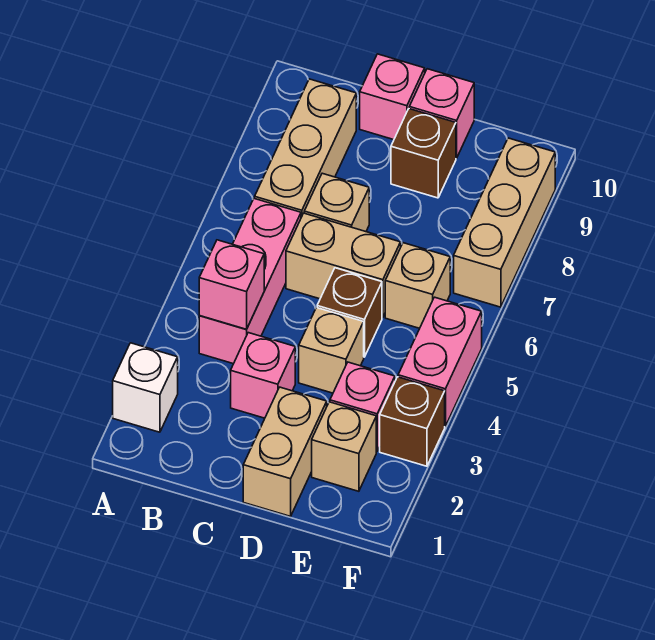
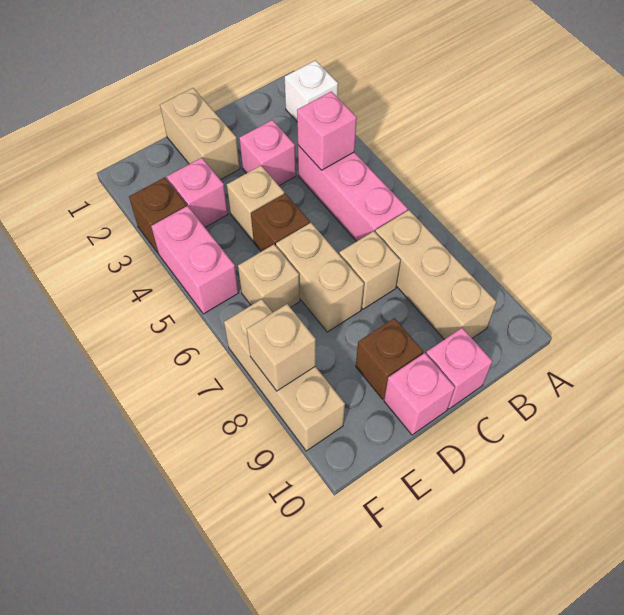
tan 1x2 brick [286,213,401,317] -> tan 1x2 brick turned to [276,223,364,332]
tan 1x1 brick [312,402,376,491] -> tan 1x1 brick moved to [247,304,316,391]

